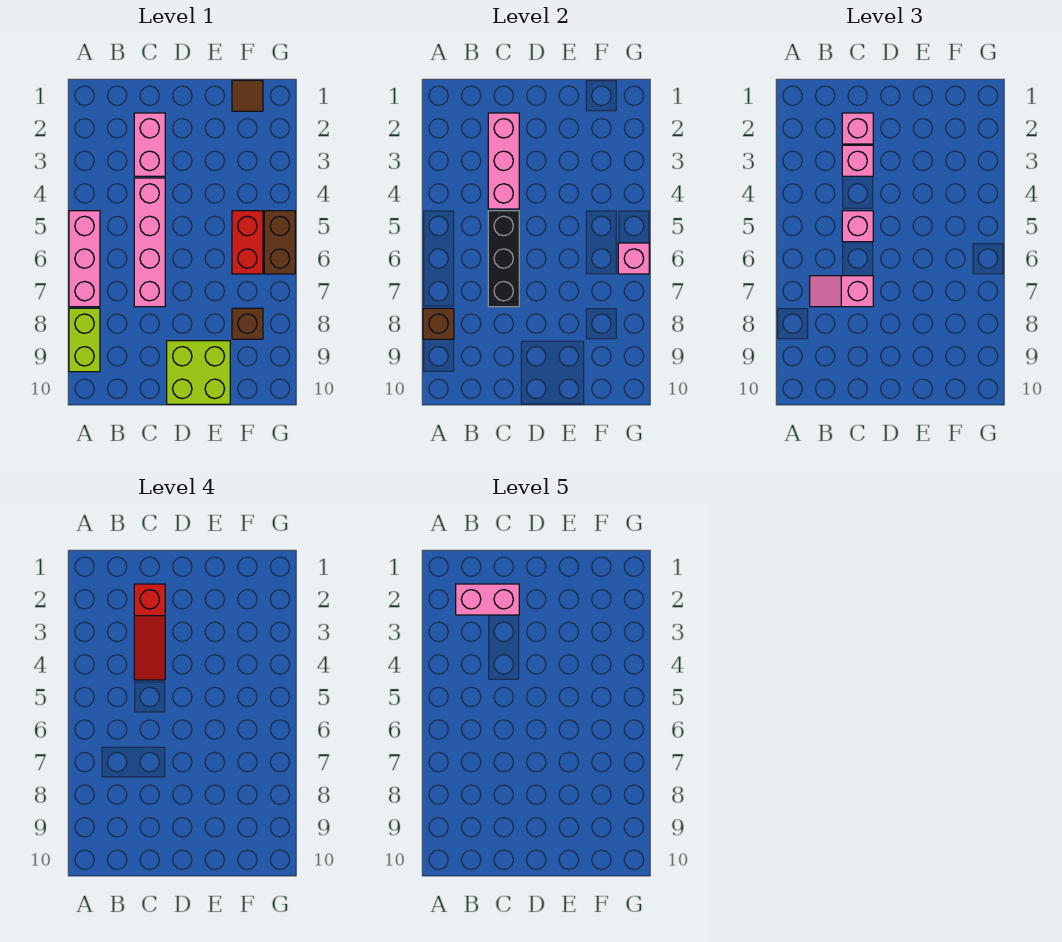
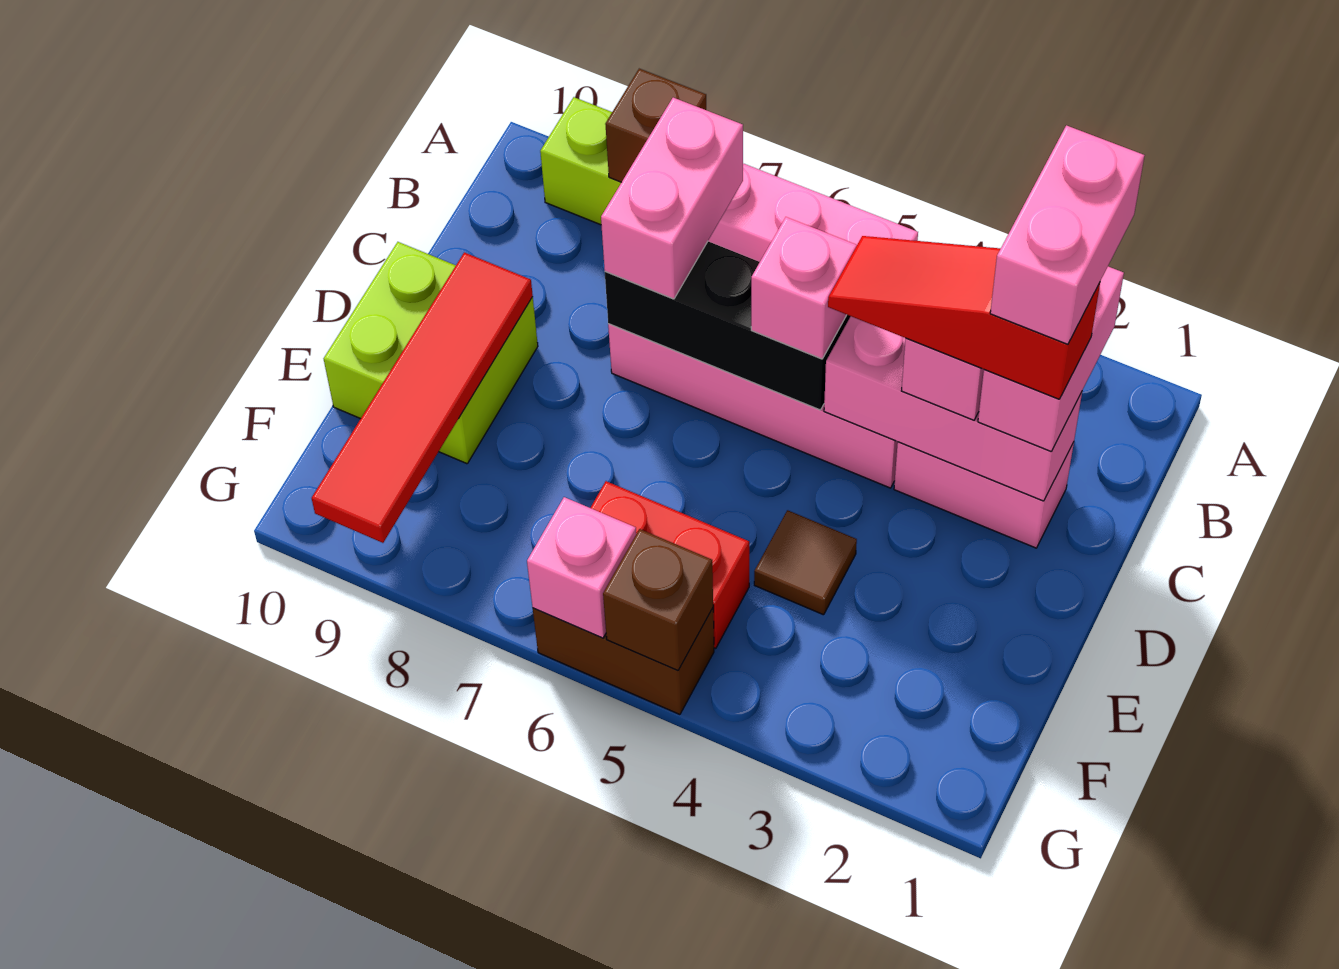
pink 1x2 slope [810,276,873,307] -> pink 1x2 brick [601,98,743,299]
pink 1x1 brick [842,113,873,144] -> pink 1x2 brick [978,267,1124,451]
none -> red 1x4 tile [312,252,533,543]
brown 1x1 tile [232,80,263,111] -> brown 1x1 tile moved to [754,510,857,615]
brown 1x1 brick [232,308,263,339] -> brown 1x1 brick moved to [603,529,713,670]

